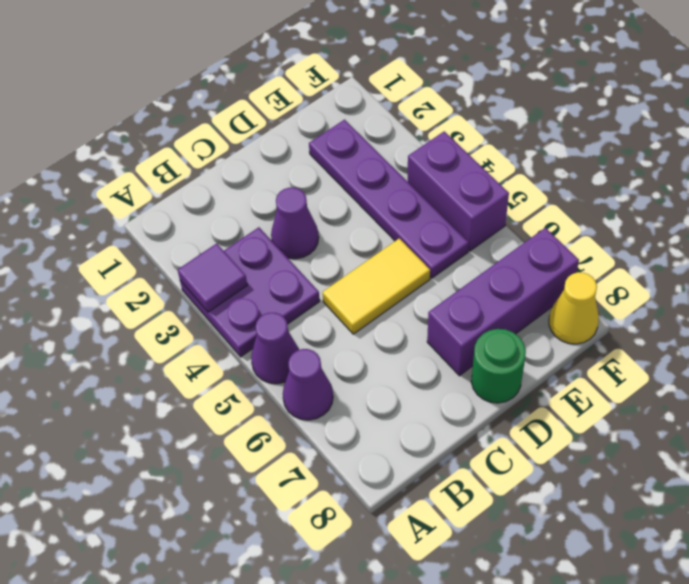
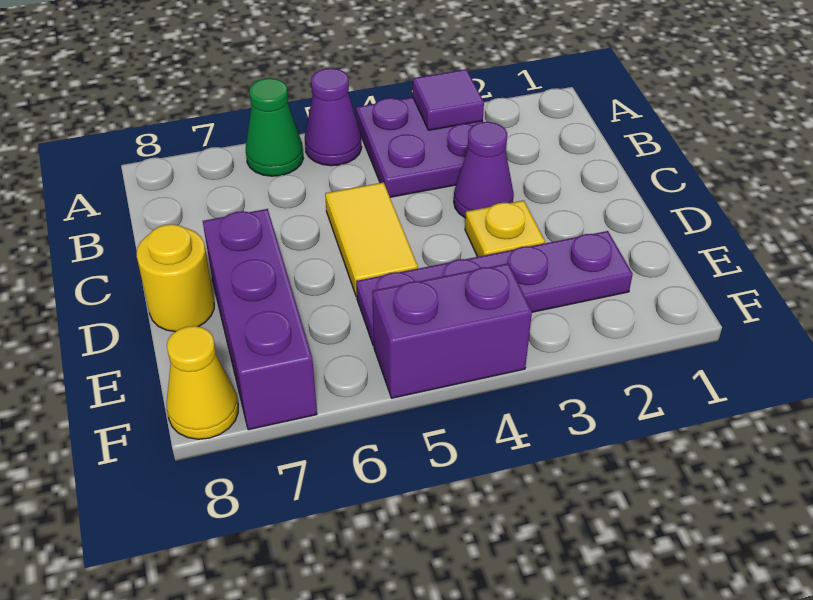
purple 1x1 cone [283,349,333,420] -> green 1x1 cone [246,78,303,176]
none -> yellow 1x1 plate [465,200,545,257]
green 1x1 round brick [471,329,526,403] -> yellow 1x1 round brick [137,224,214,332]

